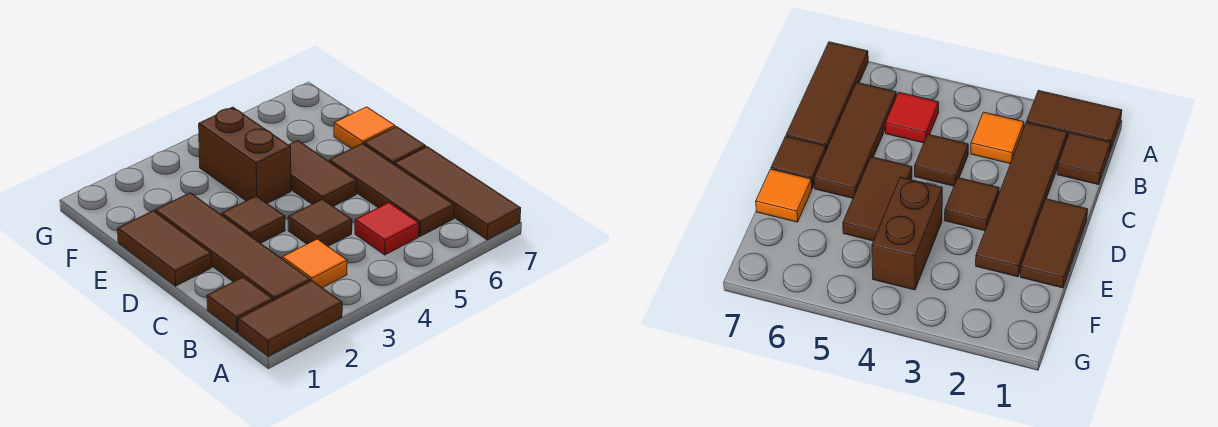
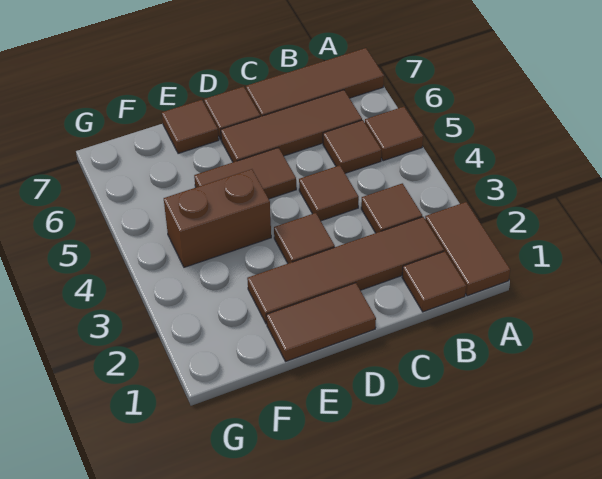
none -> brown 1x1 tile [365,107,423,161]
orange 1x1 tile [282,239,347,288] -> brown 1x1 tile [361,183,422,233]
red 1x1 tile [355,203,419,255] -> brown 1x1 tile [323,120,381,173]
orange 1x1 tile [334,107,395,149] -> brown 1x1 tile [162,100,219,153]

